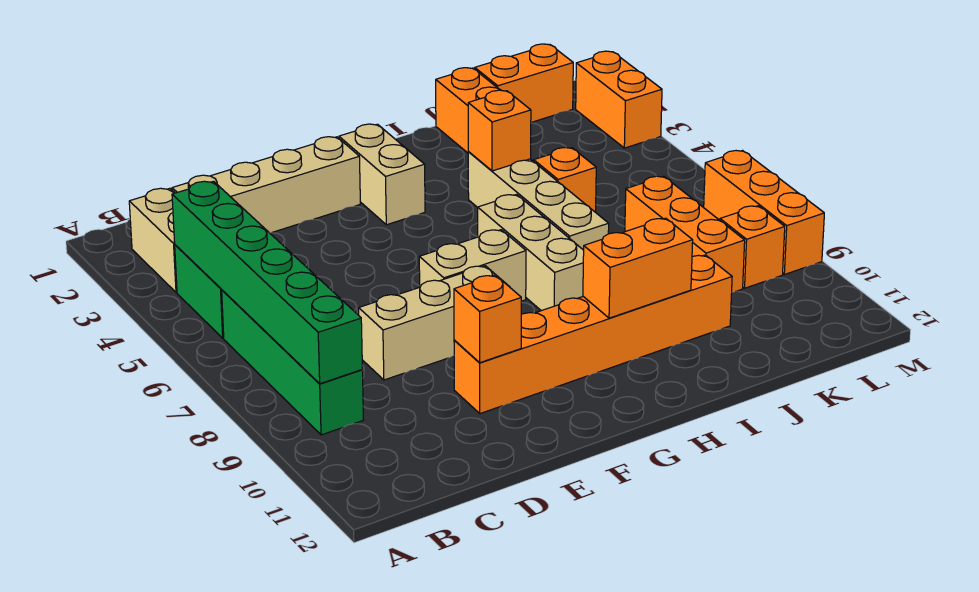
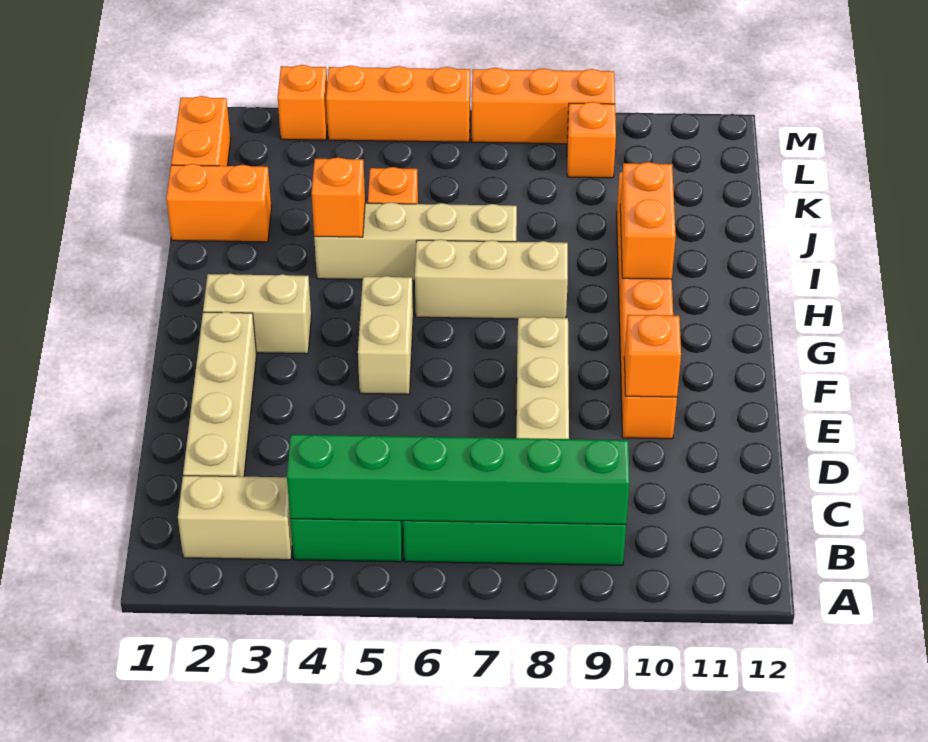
tan 1x2 brick [419,230,526,301] -> tan 1x2 brick moved to [358,276,413,394]
orange 1x3 brick [625,176,745,292] -> orange 1x3 brick moved to [326,65,470,142]
orange 1x2 brick [576,51,662,148] -> orange 1x1 brick [278,65,327,140]

